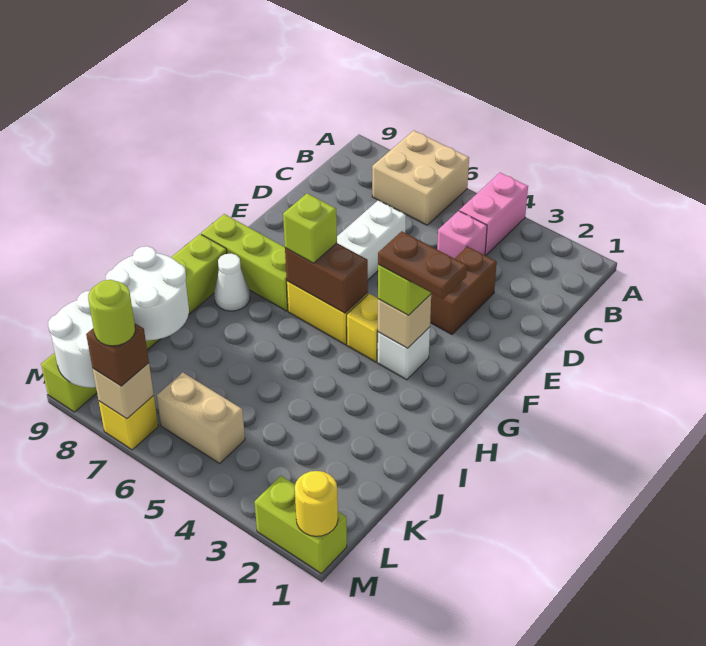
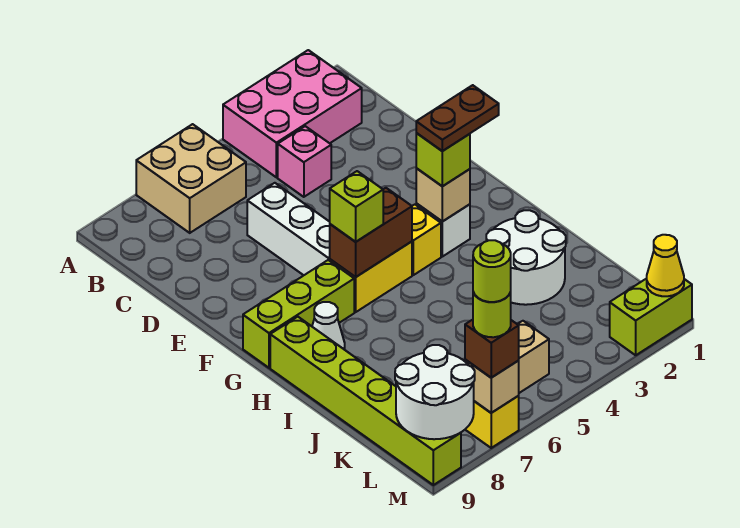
pink 1x2 brick [459,173,528,256] -> pink 2x3 brick [223,50,362,177]
brown 1x2 brick [430,246,497,334] -> none
white 2x2 round brick [106,246,189,340] -> white 2x2 round brick moved to [486,210,566,305]
yellow 1x1 round brick [295,471,338,536] -> yellow 1x1 cone [647,235,684,296]
none -> lime 1x1 round brick [473,240,511,302]

